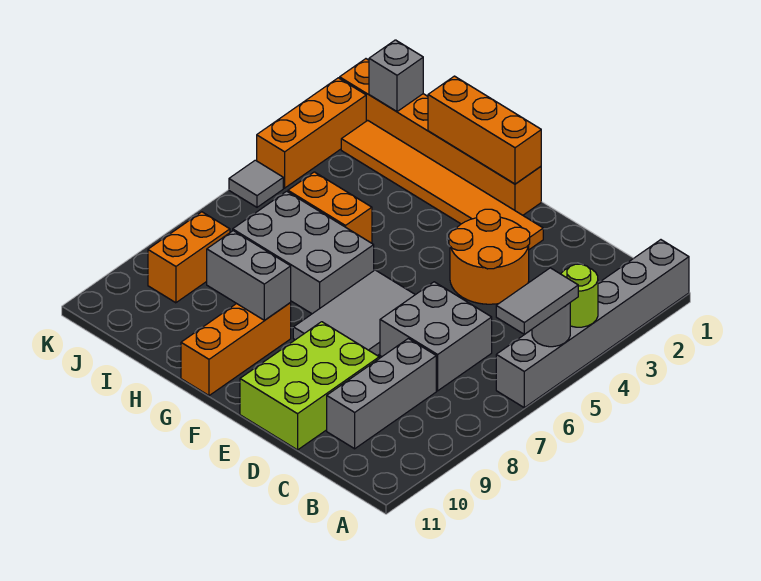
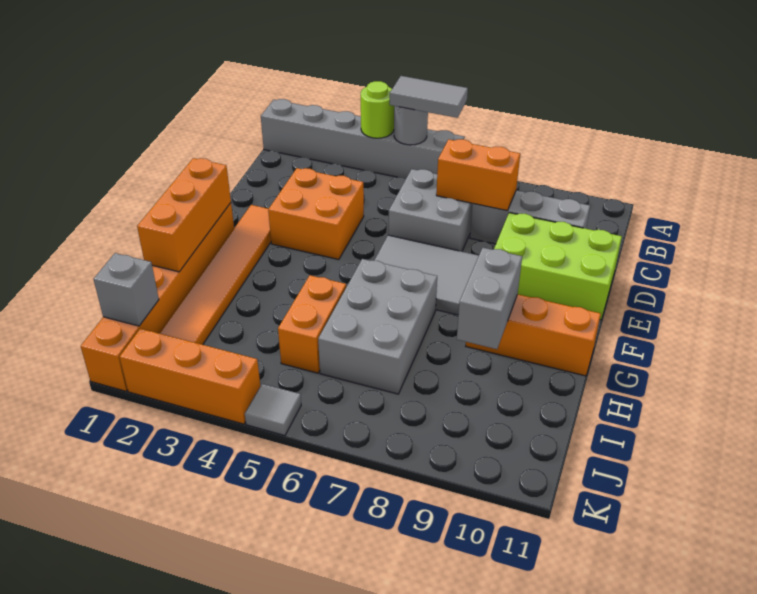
orange 2x2 round brick [449,209,530,304] -> orange 2x2 brick [268,168,364,260]
orange 1x2 brick [148,212,230,303] -> orange 1x2 brick moved to [436,139,520,211]

